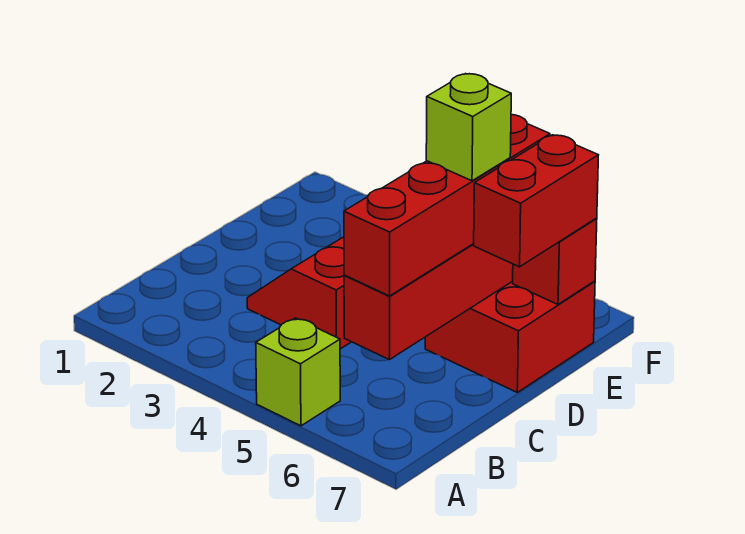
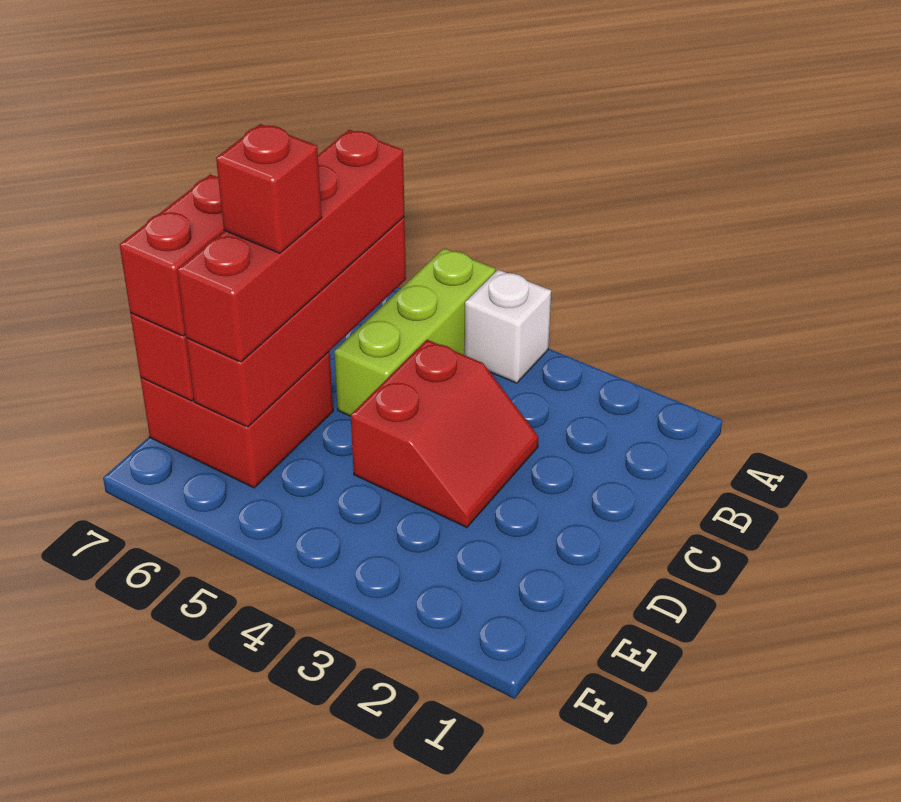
none -> white 1x1 brick [465,270,551,383]
lime 1x1 brick [256,318,340,426] -> lime 1x3 brick [334,248,496,416]
lime 1x1 brick [426,74,511,181] -> red 1x1 brick [216,124,322,253]

